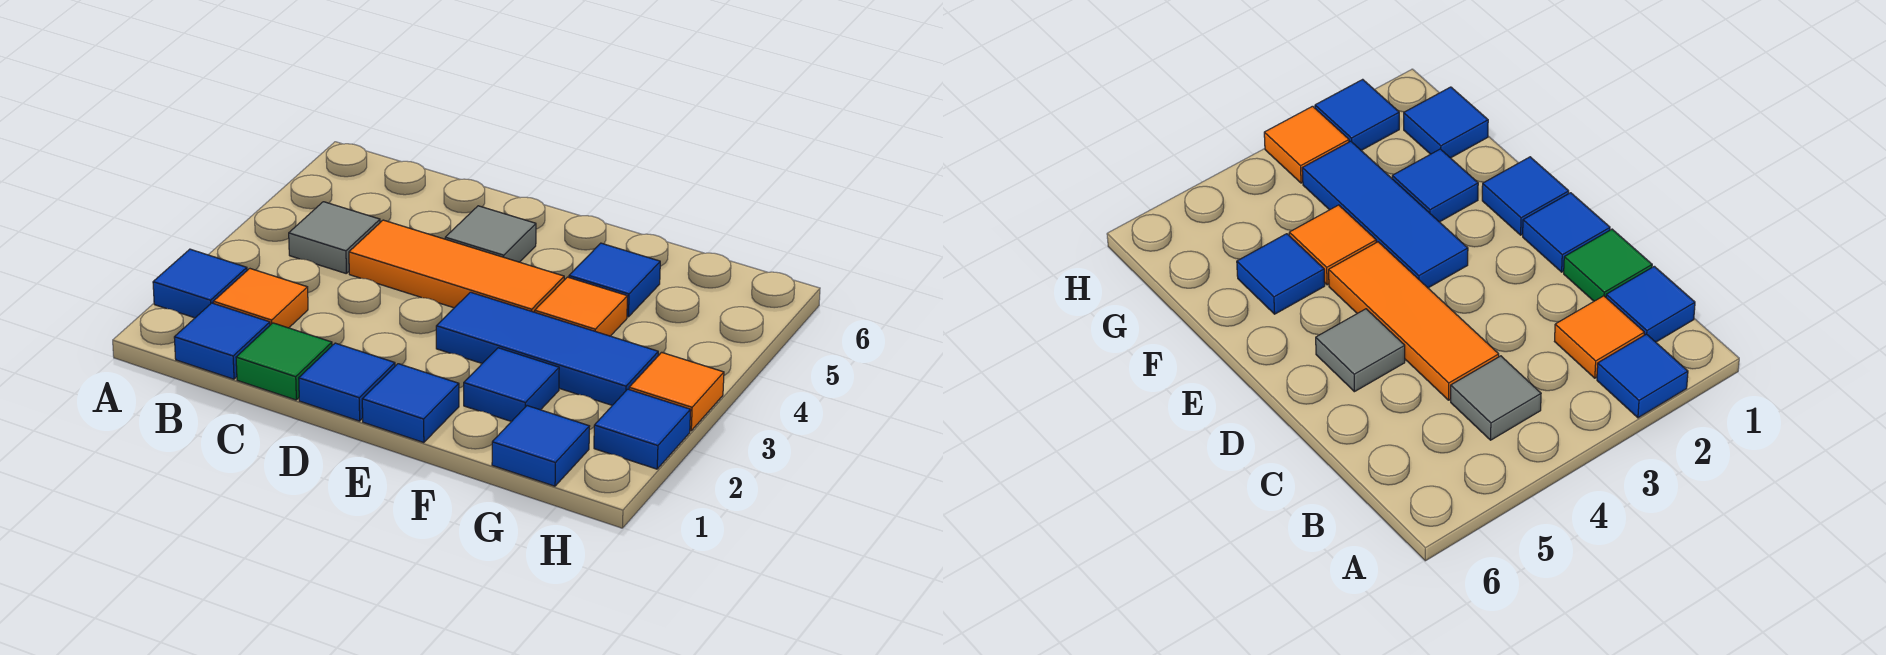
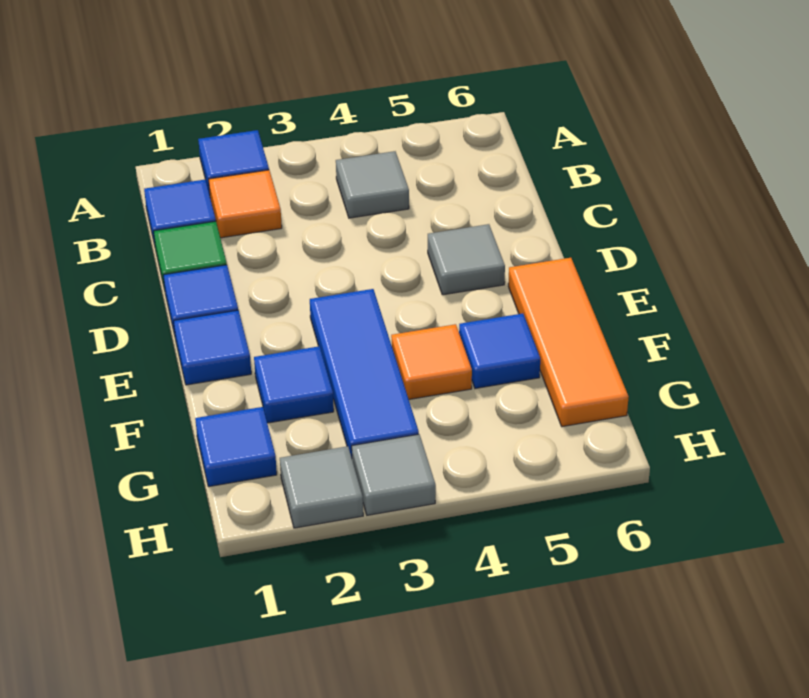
orange 1x3 tile [349,220,564,312] -> orange 1x3 tile moved to [508,258,629,427]
blue 1x1 tile [594,389,691,469] -> grey 1x1 tile [280,446,363,528]
orange 1x1 tile [629,352,724,431] -> grey 1x1 tile [352,434,436,515]

